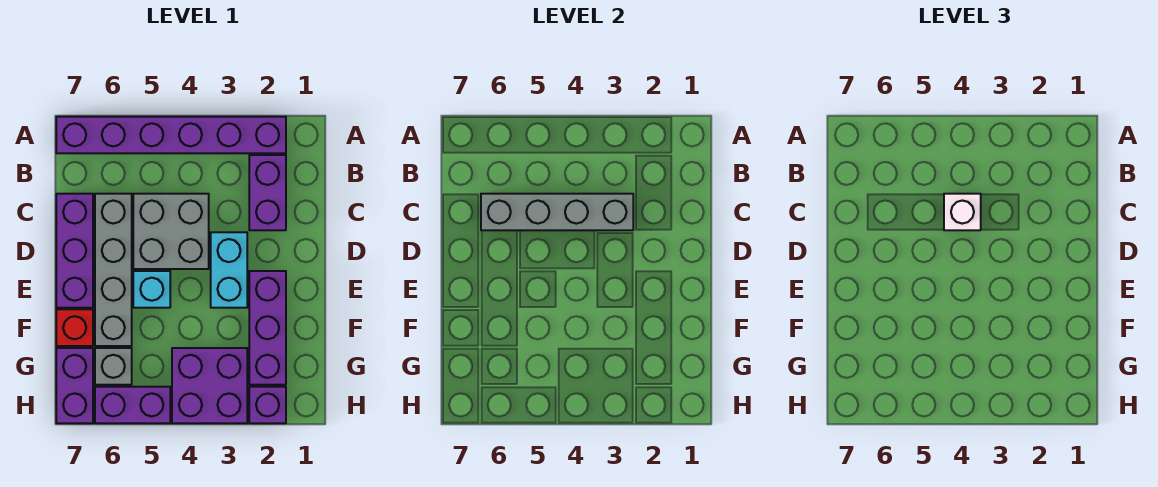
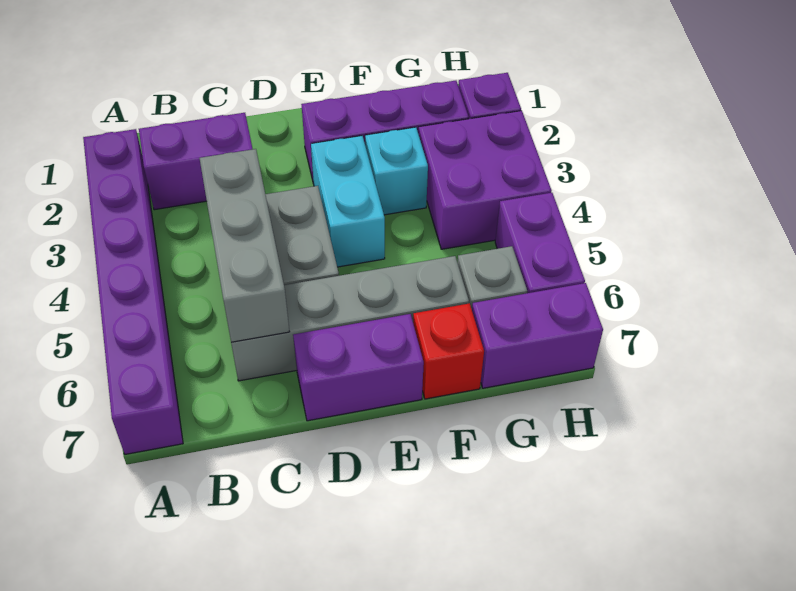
grey 1x4 brick [481,194,633,230] -> grey 1x3 brick [200,149,290,343]
white 1x1 brick [944,194,981,230] -> none
purple 1x3 brick [56,194,93,308] -> purple 1x2 brick [293,314,424,421]
cyan 1x2 brick [211,232,247,308] -> cyan 1x2 brick turned to [311,136,385,267]
cyan 1x1 brick [133,271,170,308] -> cyan 1x1 brick moved to [365,127,428,215]

